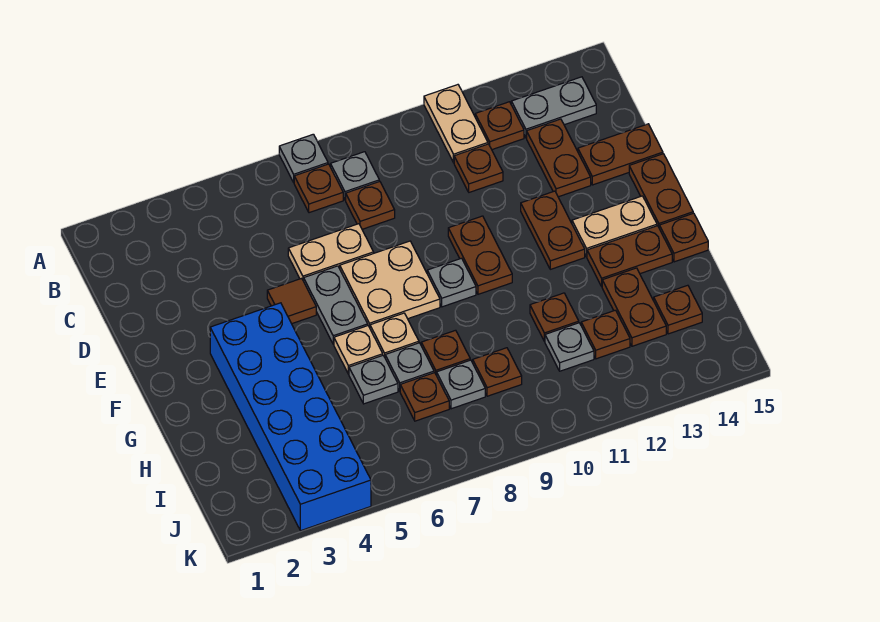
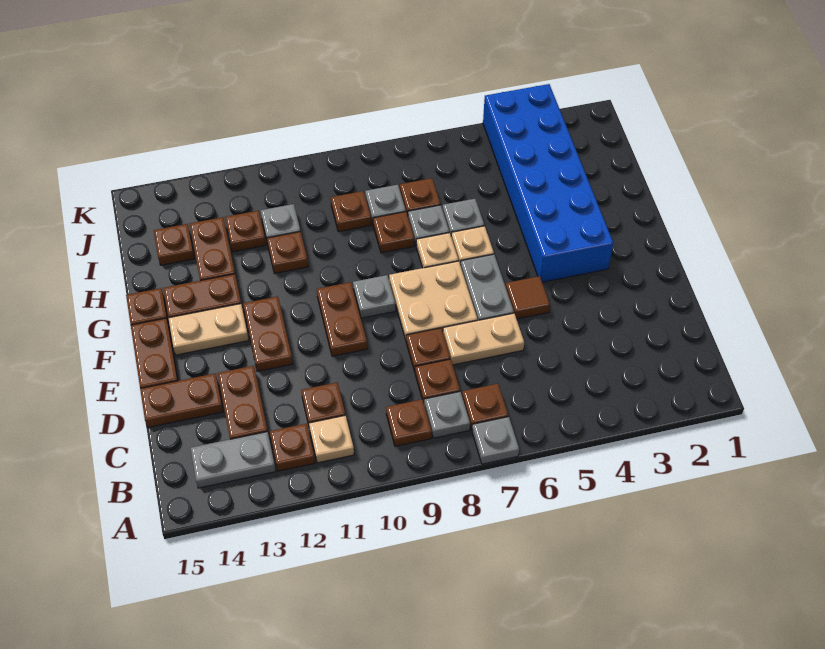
tan 1x2 plate [424,85,488,163] -> tan 1x1 plate [309,415,354,463]
none -> brown 1x1 plate [386,399,432,446]
none -> brown 1x1 plate [406,328,450,372]

